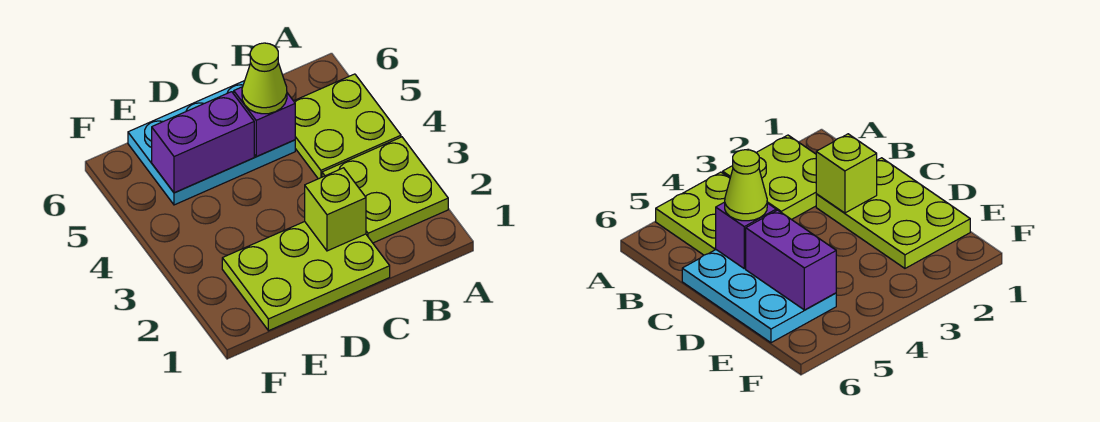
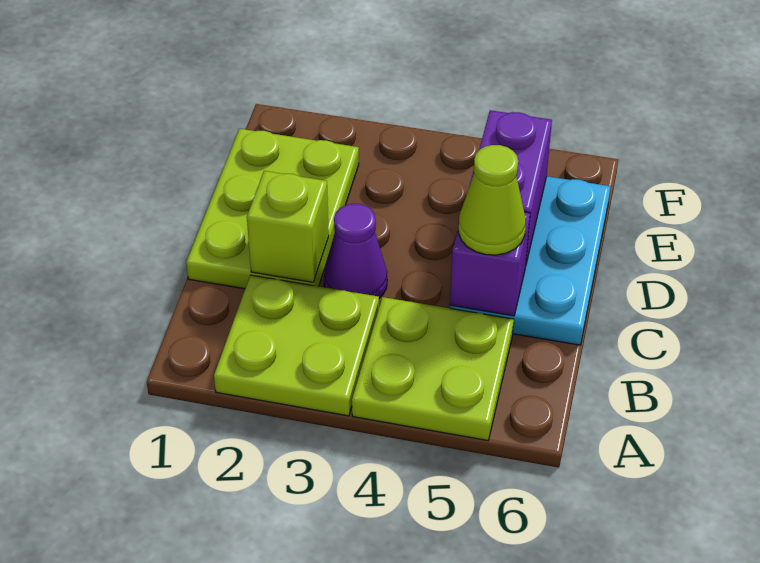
none -> purple 1x1 cone [324,204,387,298]

